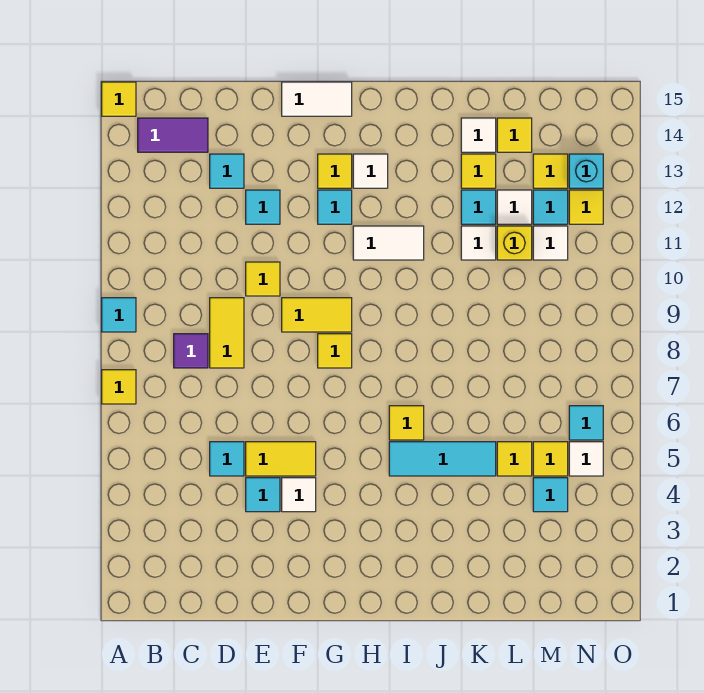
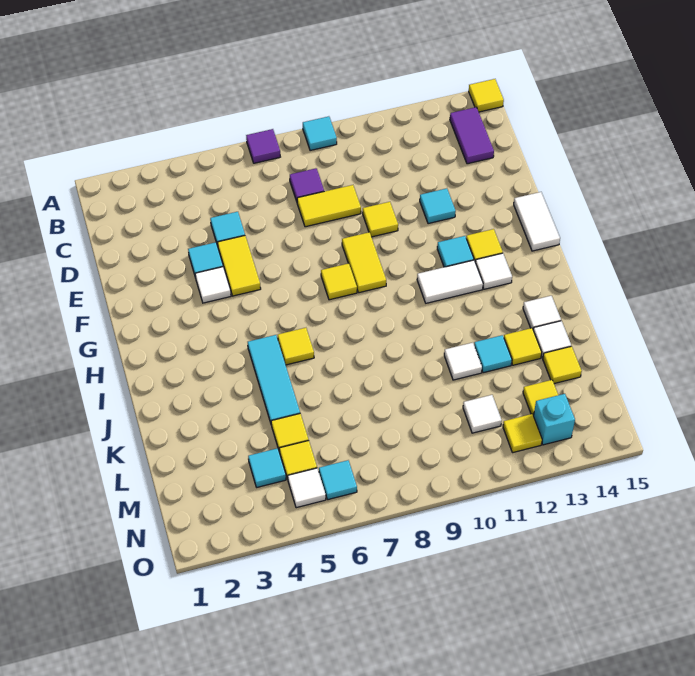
yellow 1x1 tile [102,370,136,404] -> purple 1x1 tile [246,129,280,163]
cyan 1x1 tile [210,154,244,188] -> none
white 1x2 tile [353,226,424,260] -> white 1x2 tile turned to [417,260,483,303]
yellow 1x1 brick [497,226,532,260] -> none
white 1x1 tile [497,190,532,224] -> white 1x1 tile moved to [523,296,561,329]
cyan 1x1 tile [533,190,568,224] -> none

